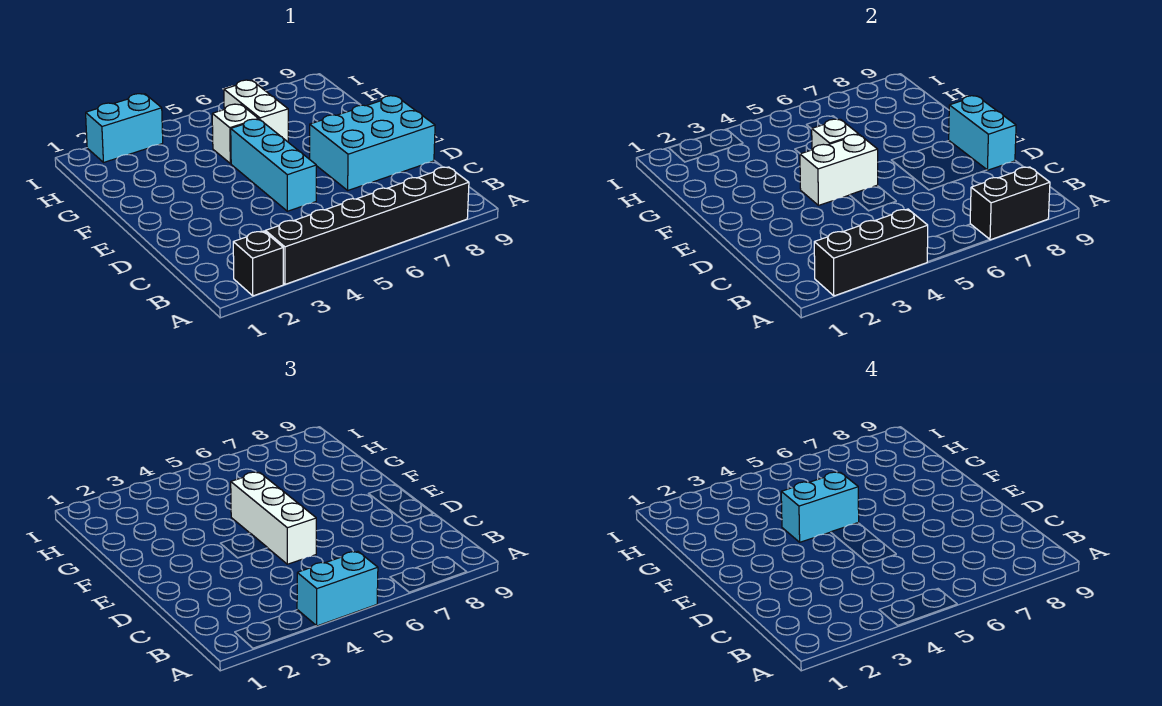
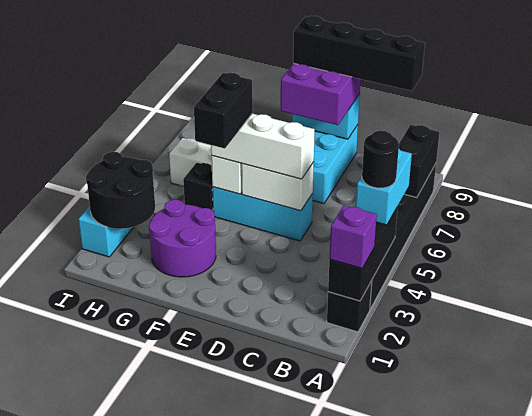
none -> purple 1x1 brick [330,205,377,268]
none -> black 1x1 round brick [362,131,399,188]
none -> black 1x4 brick [293,16,425,91]
none -> purple 2x2 brick [281,63,361,125]
white 1x2 brick [800,134,878,205] -> white 1x2 brick turned to [241,162,314,211]
none -> purple 2x2 round brick [149,200,216,277]
cyan 1x2 brick [781,472,859,542] -> black 1x2 brick [194,73,253,148]
white 1x1 brick [212,104,258,164] -> black 1x1 brick [183,162,213,210]
none -> black 2x2 round brick [86,152,155,229]

